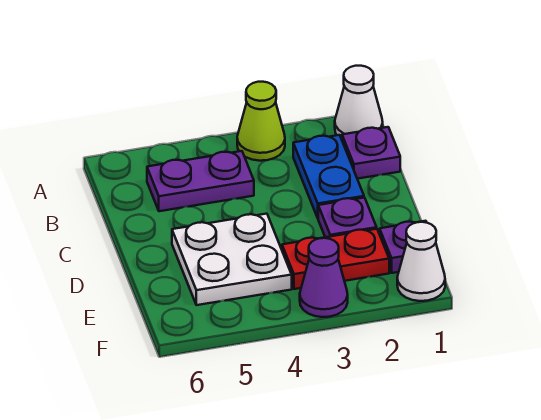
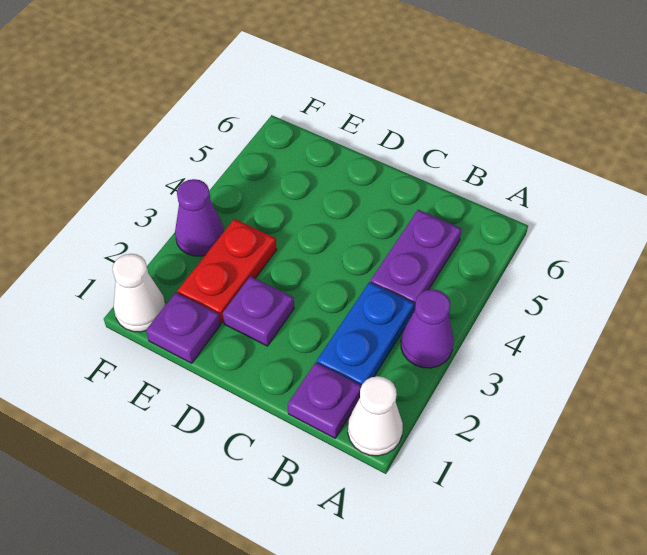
lime 1x1 cone [237,82,285,161] -> purple 1x1 cone [401,289,453,368]
blue 1x2 plate [293,135,364,218] -> blue 1x2 plate turned to [317,282,414,386]
white 2x2 plate [172,214,292,305] -> none

